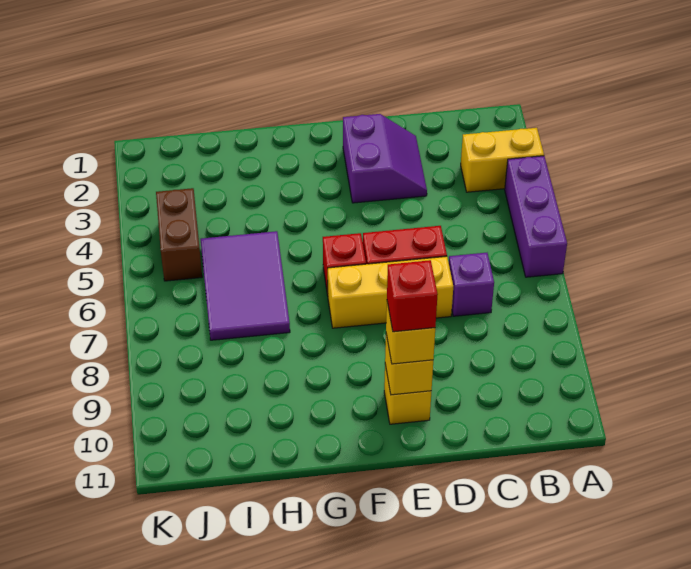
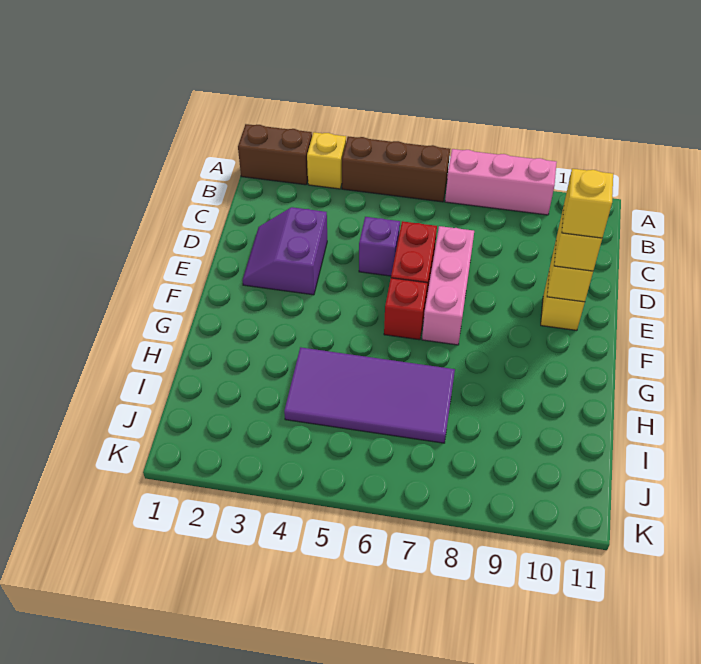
yellow 1x2 brick [461,128,544,192] -> yellow 1x1 brick [307,132,346,189]
purple 1x3 brick [505,156,567,277] -> brown 1x3 brick [342,136,450,202]
none -> pink 1x3 brick [445,149,557,215]
purple 1x1 brick [449,253,494,316] -> purple 1x1 brick moved to [359,217,400,276]
purple 2x2 slope [343,114,427,203] -> purple 2x2 slope turned to [243,207,327,295]
yellow 1x3 brick [328,256,453,328] -> pink 1x3 brick [422,226,474,345]
red 1x1 brick [387,260,438,332] -> yellow 1x1 brick [562,169,613,238]
purple 2x3 tile [201,231,290,340] -> purple 2x4 tile [284,347,455,443]
brown 1x2 brick [156,188,202,281] -> brown 1x2 brick moved to [238,124,312,185]

